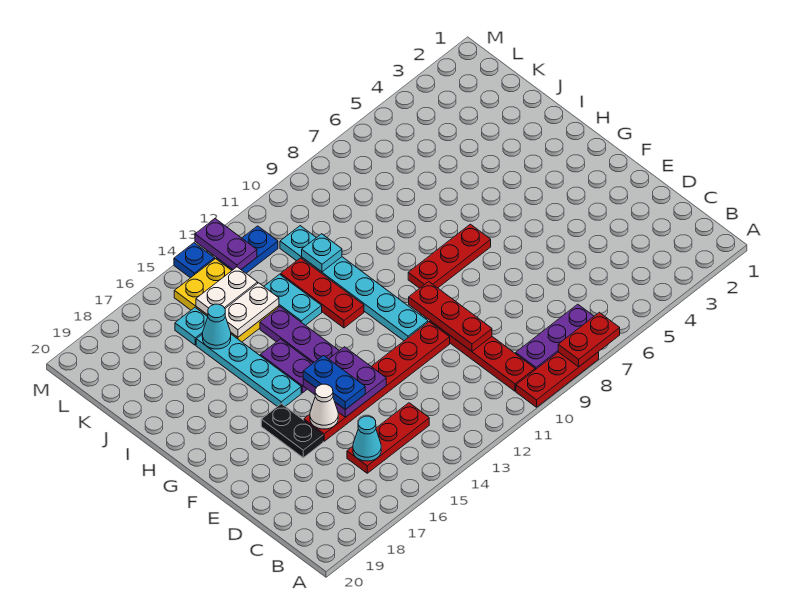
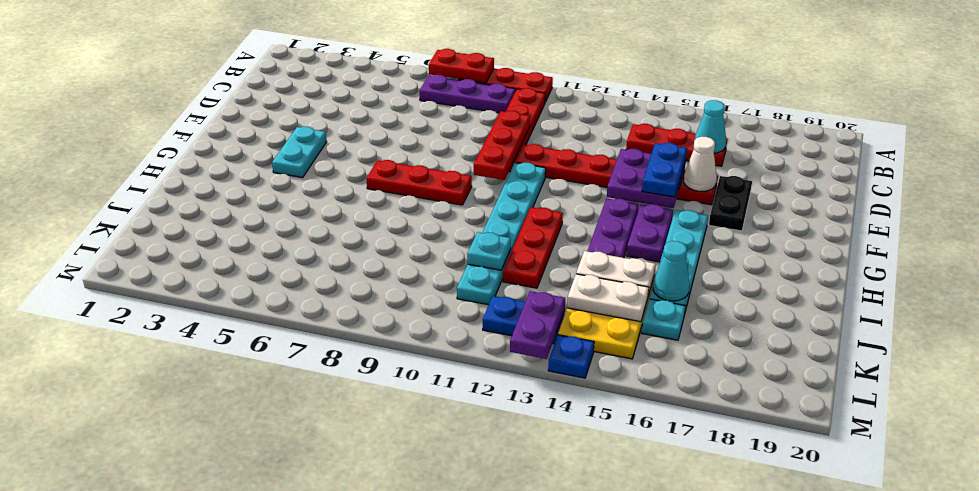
cyan 1x2 plate [264,274,322,325] -> cyan 1x2 plate moved to [272,127,327,178]

